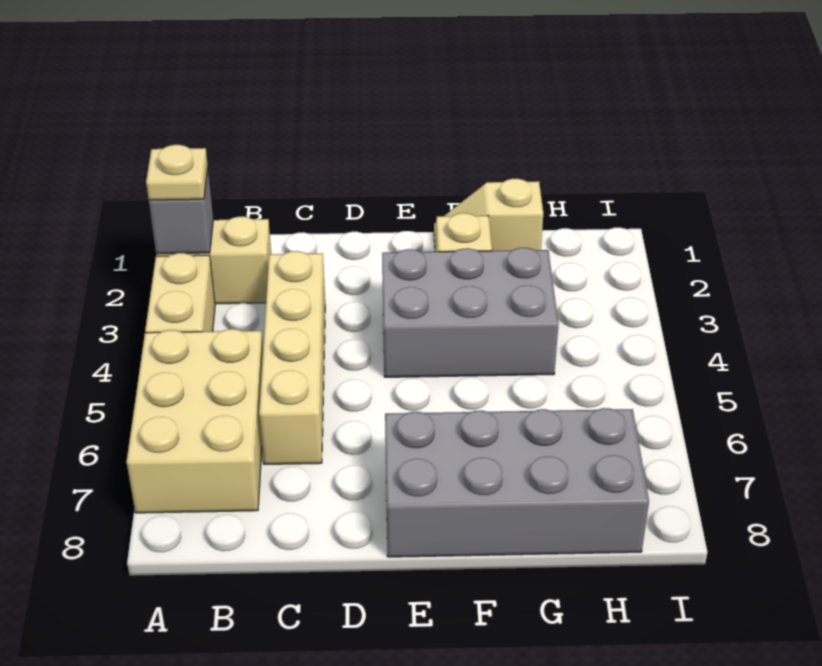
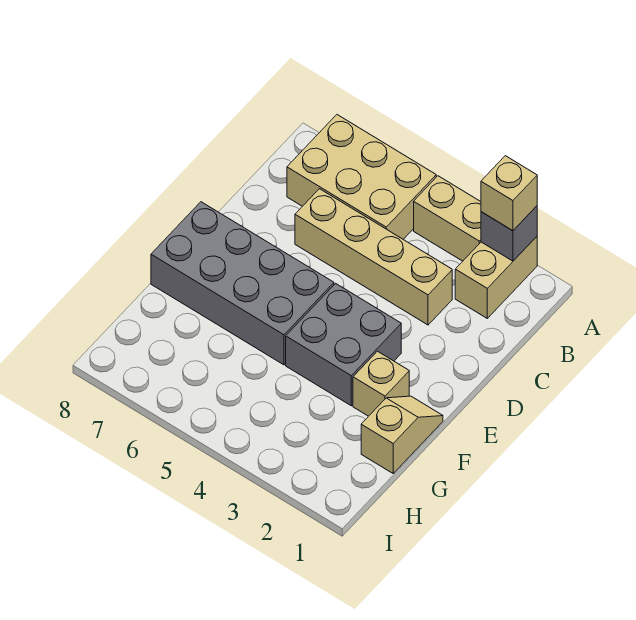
tan 1x1 plate [146,145,208,200] -> tan 1x1 brick [481,156,537,231]
grey 2x3 brick [382,248,559,377] -> grey 2x2 brick [286,283,401,406]
grey 2x4 brick [385,408,649,557] -> grey 2x4 brick turned to [151,202,334,365]

